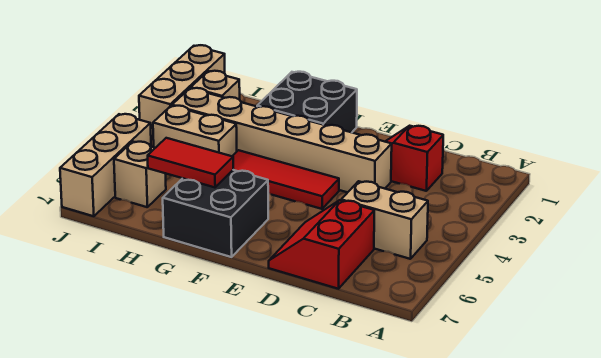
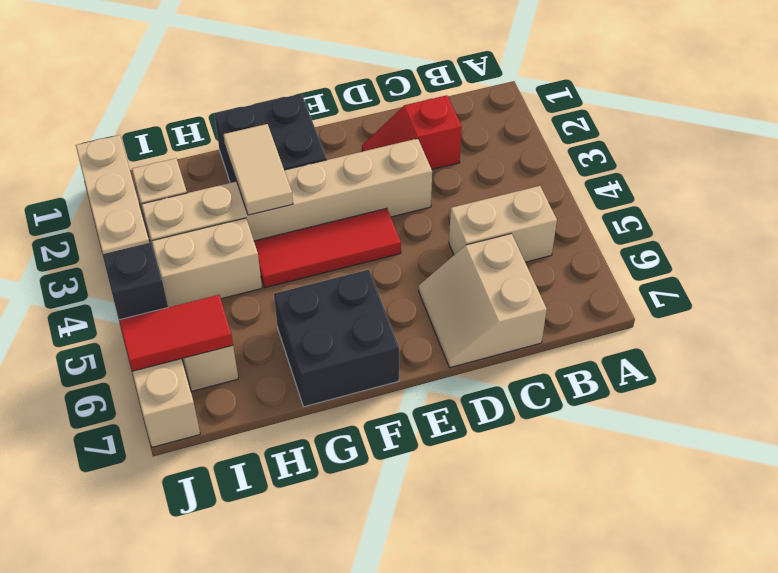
red 2x2 slope [269,200,374,289] -> tan 2x2 slope [419,234,547,368]
none -> tan 1x2 tile [223,124,293,215]
red 1x2 tile [148,138,233,187] -> red 1x2 tile moved to [119,295,233,371]
none -> black 1x1 brick [102,242,168,320]

